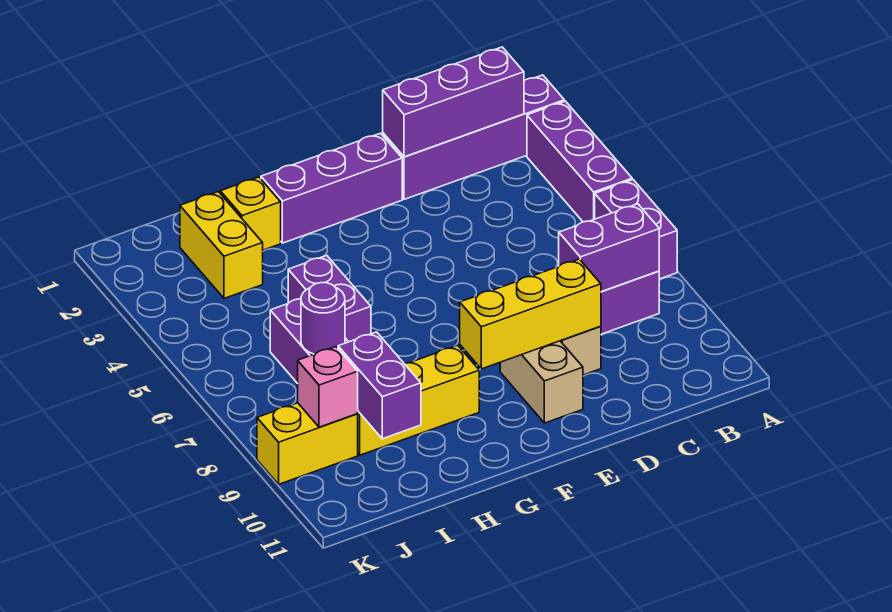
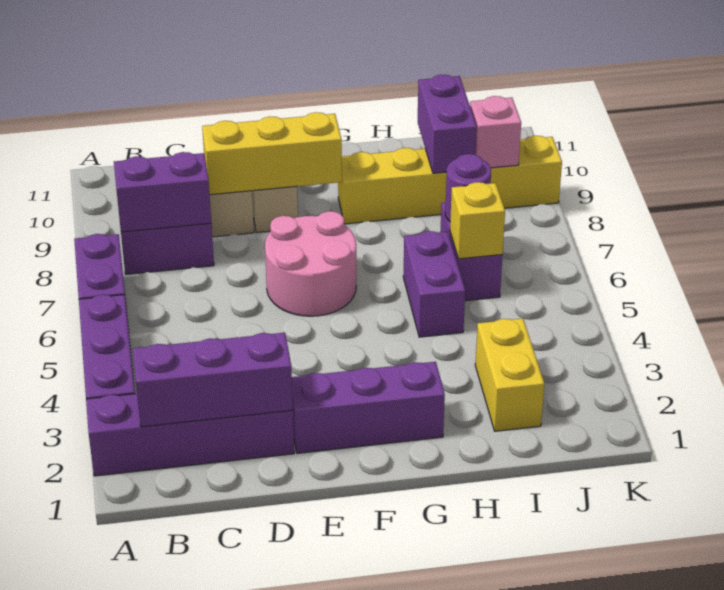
none -> pink 2x2 round brick [265,211,356,316]
yellow 1x1 brick [220,177,281,250] -> yellow 1x1 brick moved to [450,182,505,259]

